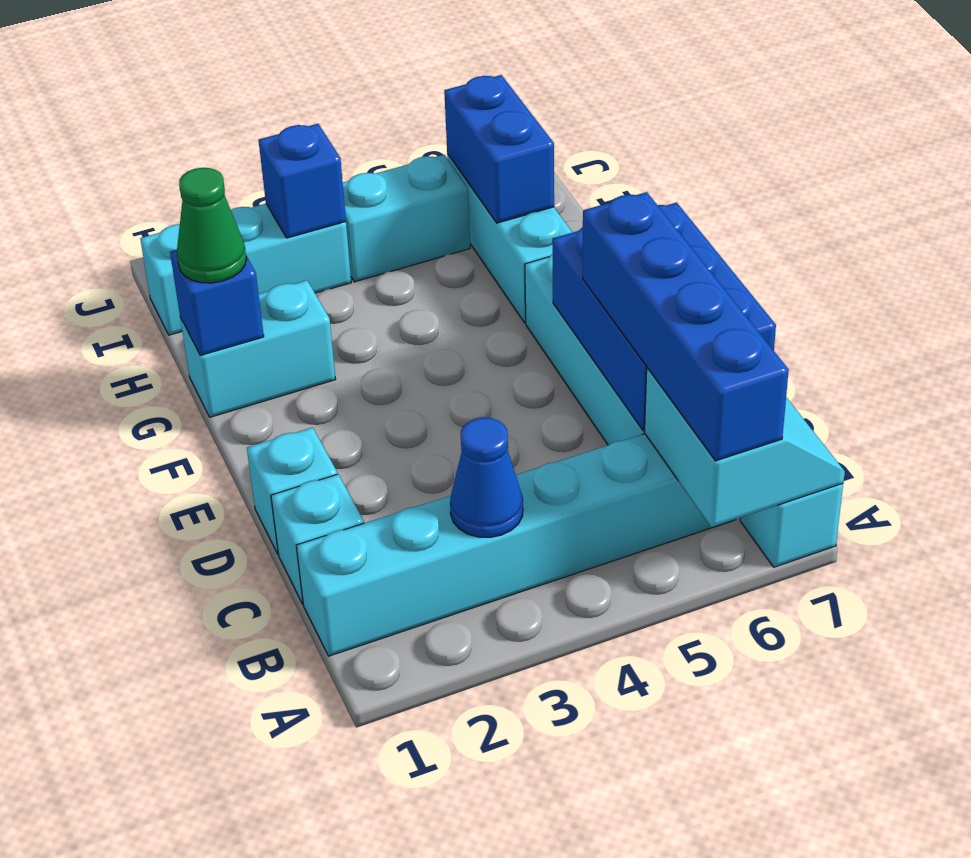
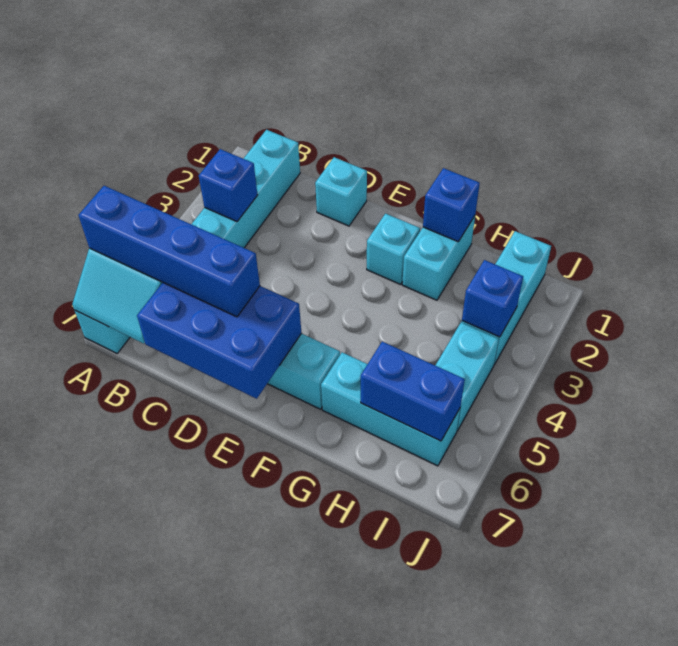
blue 1x1 cone [450,418,523,537] -> blue 1x1 brick [199,149,257,221]
cyan 1x1 brick [271,474,364,604] -> cyan 1x1 brick moved to [367,214,420,284]
green 1x1 cone [177,168,247,283] -> none

